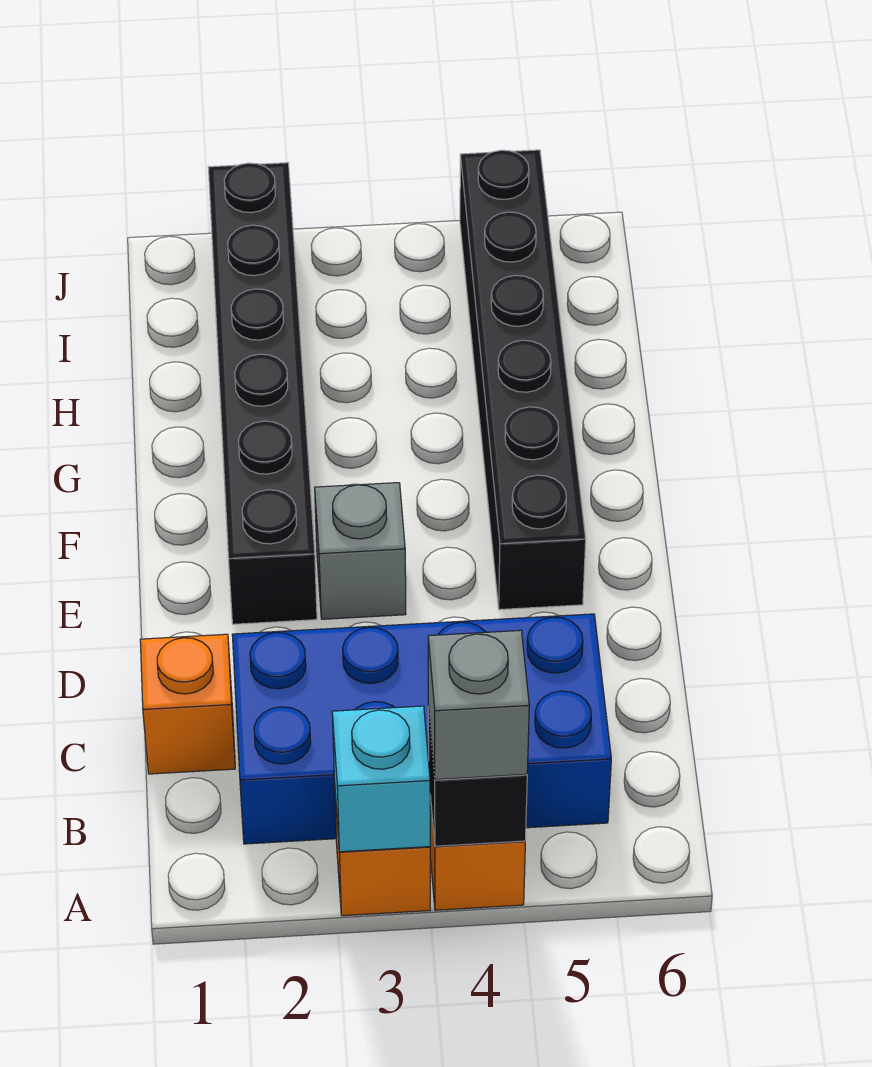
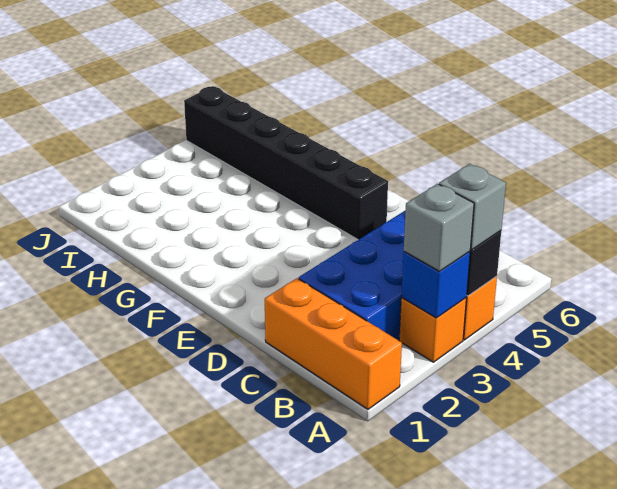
cyan 1x1 brick [332,706,430,852] -> blue 1x1 brick [401,251,470,318]
orange 1x1 brick [140,634,235,774] -> orange 1x3 brick [265,278,402,409]
black 1x6 brick [208,163,317,624] -> none
grey 1x1 brick [315,483,406,619] -> grey 1x1 brick moved to [404,184,474,271]

